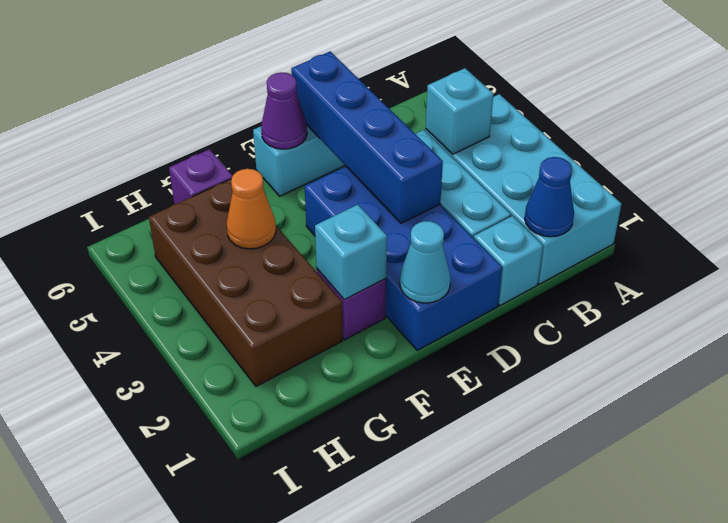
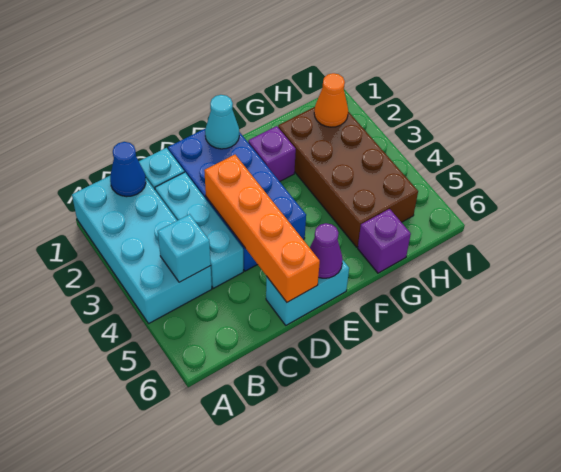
blue 1x4 brick [291,51,443,223] -> orange 1x4 brick [204,155,320,302]
cyan 1x1 brick [315,205,387,299] -> none
orange 1x1 cone [227,169,276,249] -> orange 1x1 cone moved to [314,73,348,127]

